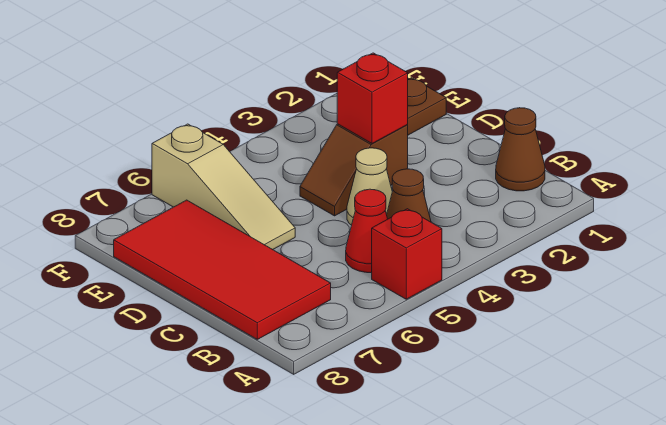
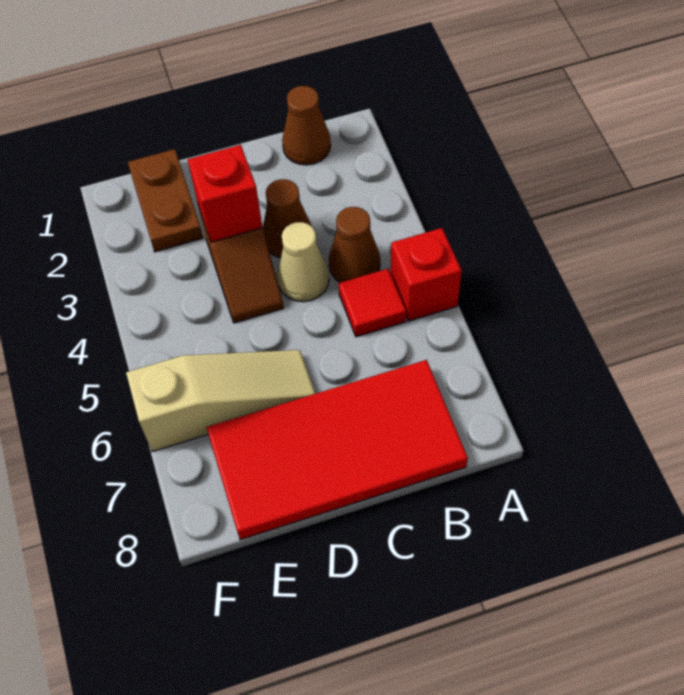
red 1x1 cone [346,189,387,273] -> red 1x1 tile [339,269,406,337]
none -> brown 1x1 cone [263,179,311,258]

